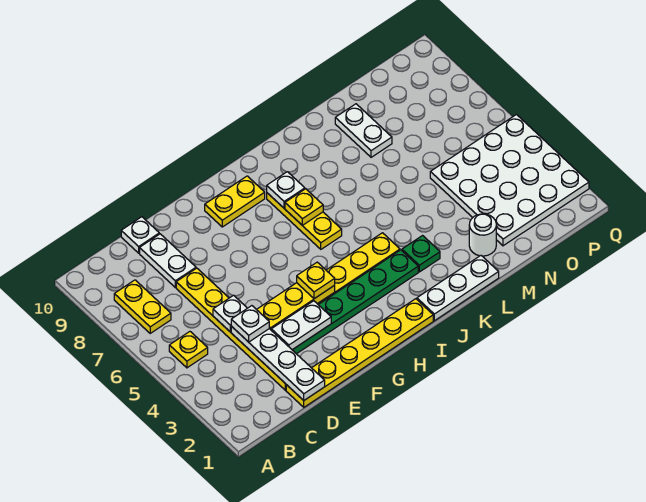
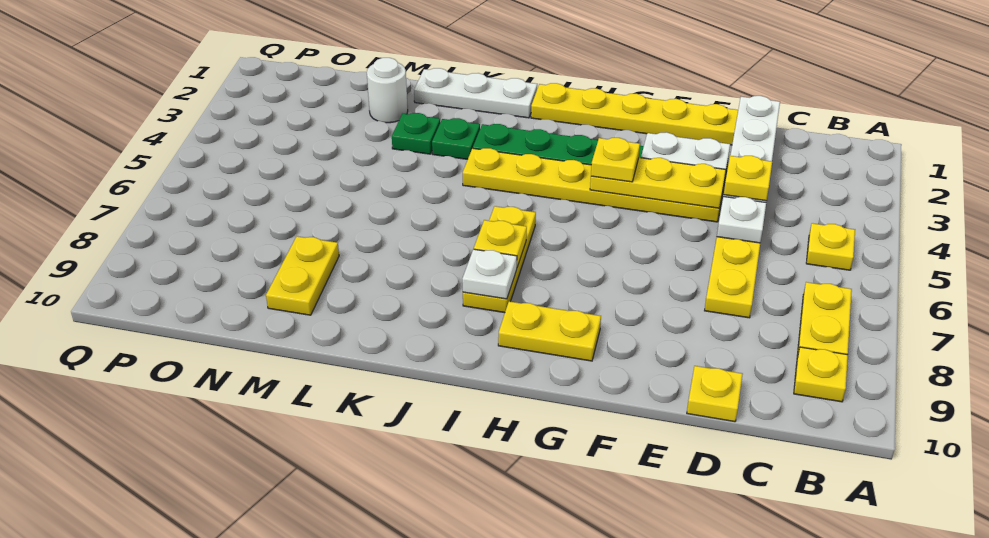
none -> yellow 1x1 plate [794,347,848,402]
white 1x1 plate [231,306,269,342] -> yellow 1x1 plate [724,156,772,201]
white 1x2 plate [140,234,196,287] -> none
white 1x1 plate [121,217,159,253] -> yellow 1x1 plate [687,366,743,422]
none -> green 1x1 plate [392,113,440,154]
white 1x2 plate [335,104,392,157] -> yellow 1x2 plate [266,236,339,315]
white 4x4 plate [430,115,589,246] -> none

